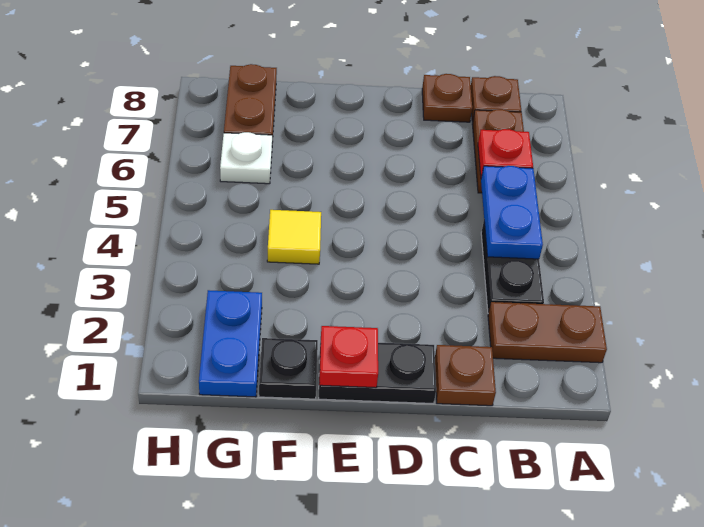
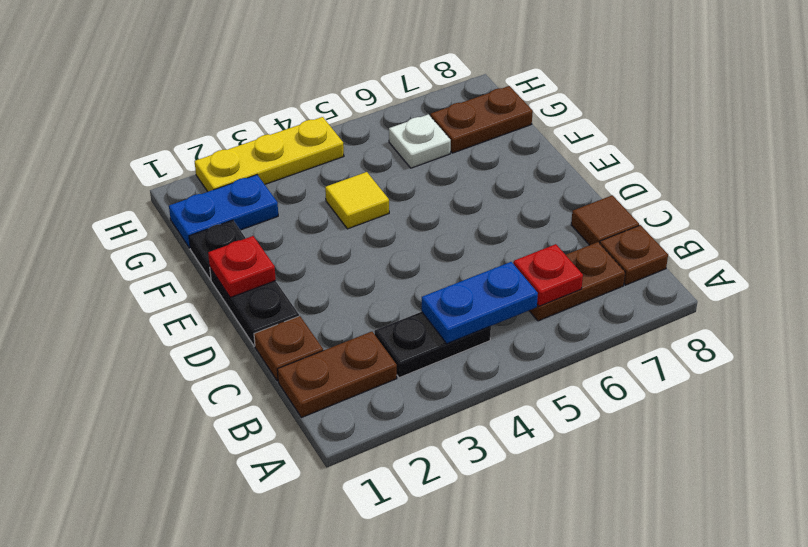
brown 1x2 plate [488,302,607,363] -> brown 1x2 plate turned to [277,332,397,418]
brown 1x1 plate [422,74,472,122] -> brown 1x1 tile [571,195,639,245]
none -> yellow 1x3 plate [195,117,344,192]

